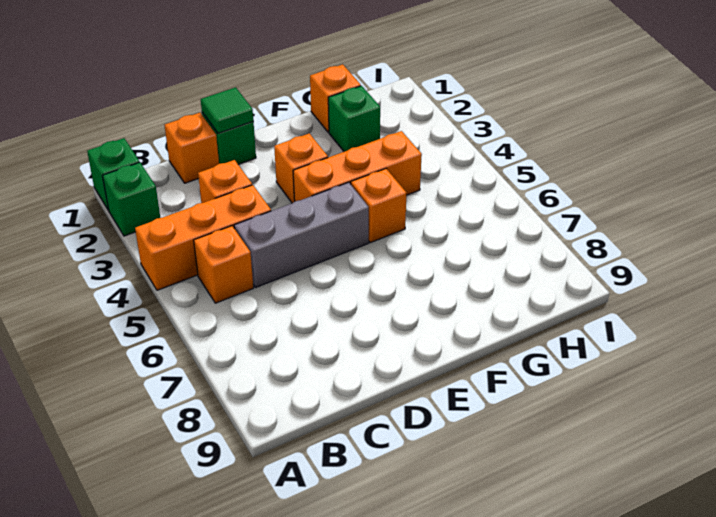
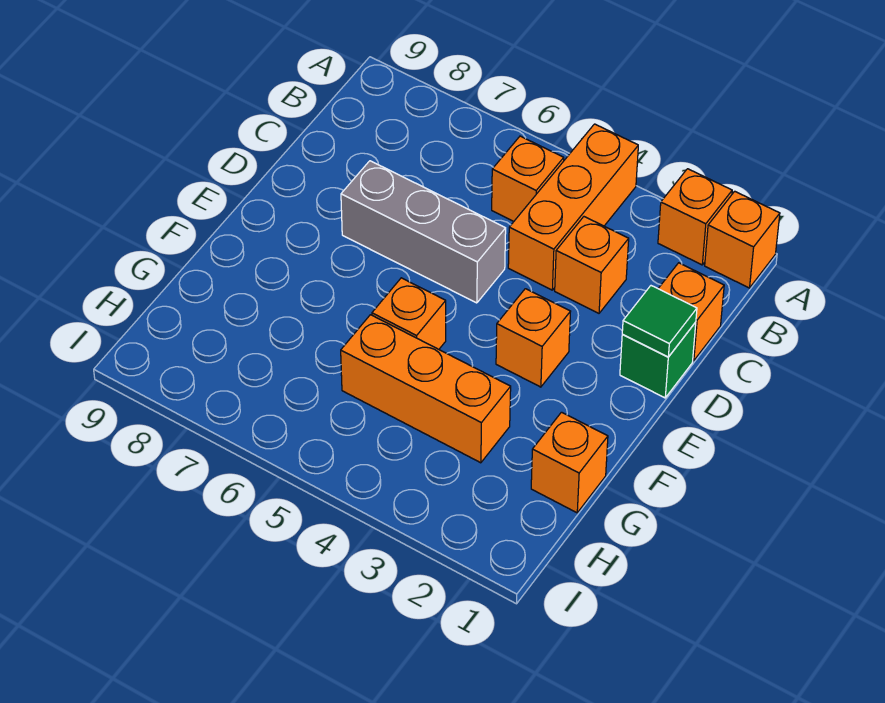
green 1x1 brick [87,138,139,210] -> orange 1x1 brick [705,191,780,288]
green 1x1 brick [103,162,160,236] -> orange 1x1 brick [658,169,732,265]
grey 1x3 brick [234,182,369,288] -> grey 1x3 brick turned to [341,161,506,303]
orange 1x3 brick [293,131,422,201] -> orange 1x3 brick turned to [341,315,511,463]
green 1x1 brick [328,86,380,152] -> none

